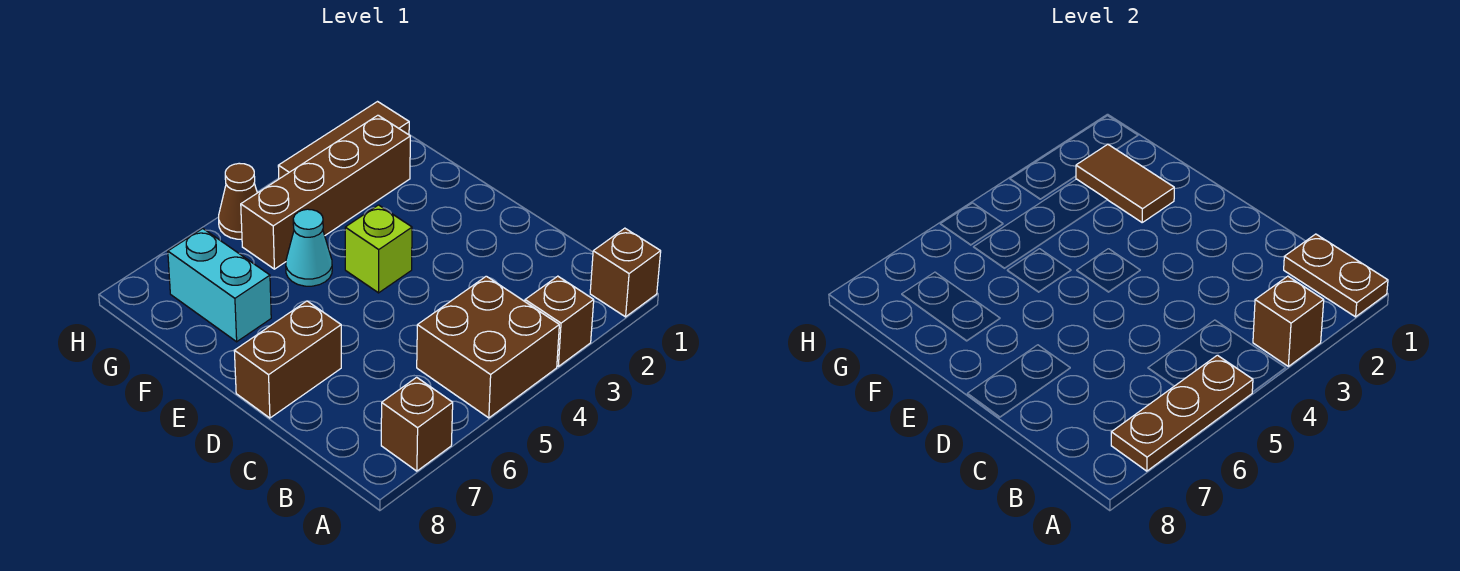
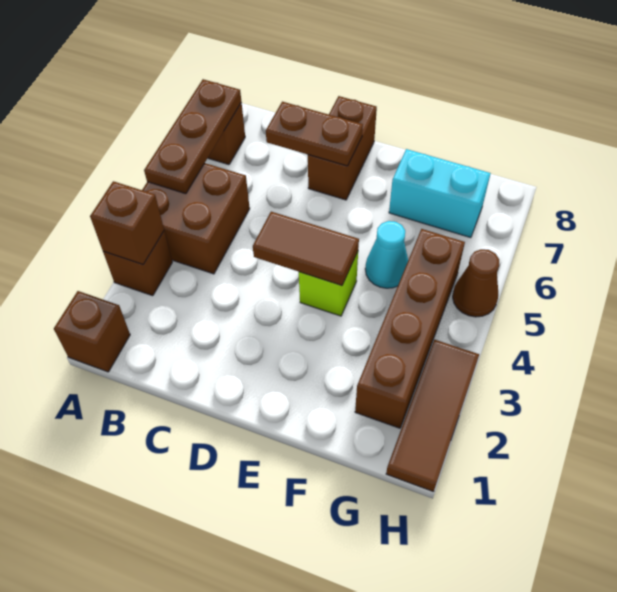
brown 1x2 plate [1284,234,1388,317] -> brown 1x2 plate moved to [266,102,363,166]
brown 1x2 tile [1076,144,1174,222] -> brown 1x2 tile moved to [253,212,359,286]

